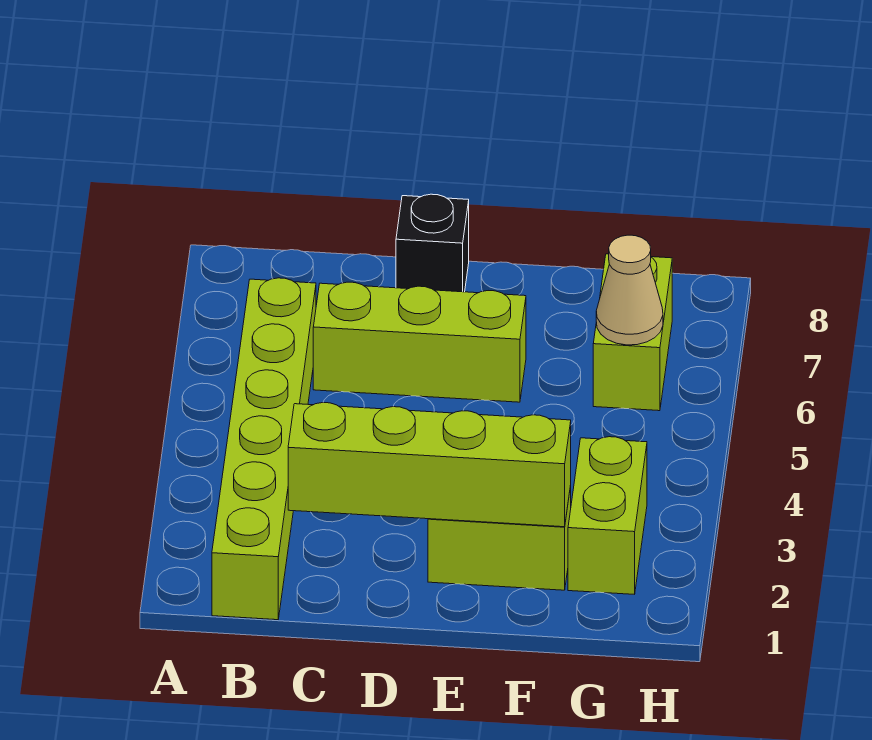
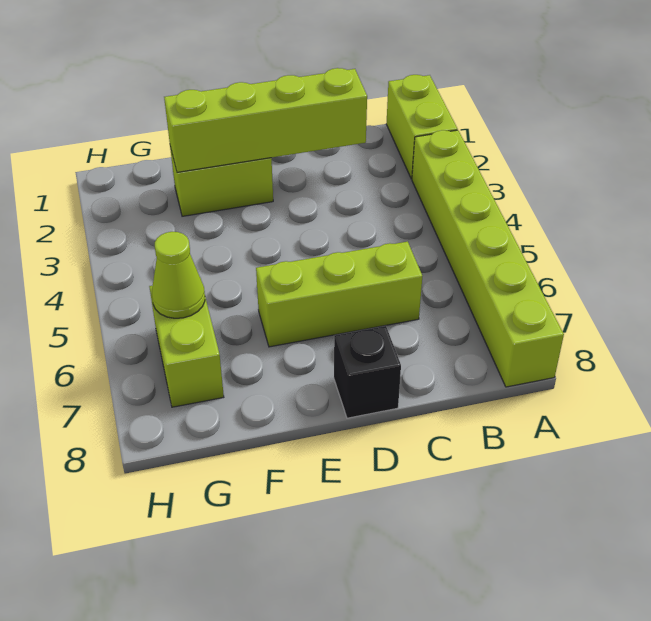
lime 1x6 brick [212,278,316,620] -> lime 1x6 brick moved to [412,130,564,387]
lime 1x2 brick [568,437,647,594] -> lime 1x2 brick moved to [386,75,458,179]
tan 1x1 cone [596,235,663,345] -> lime 1x1 cone [152,232,205,318]

